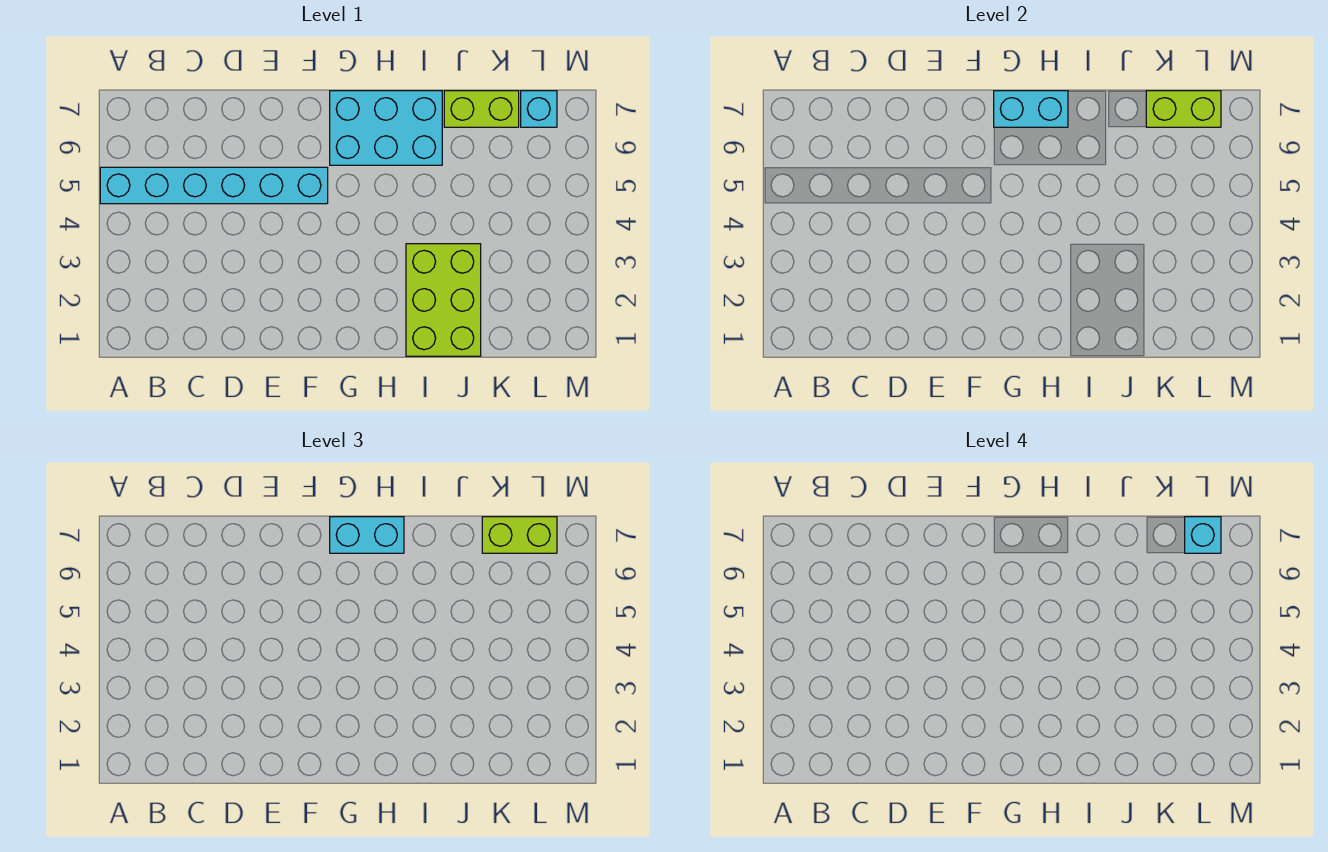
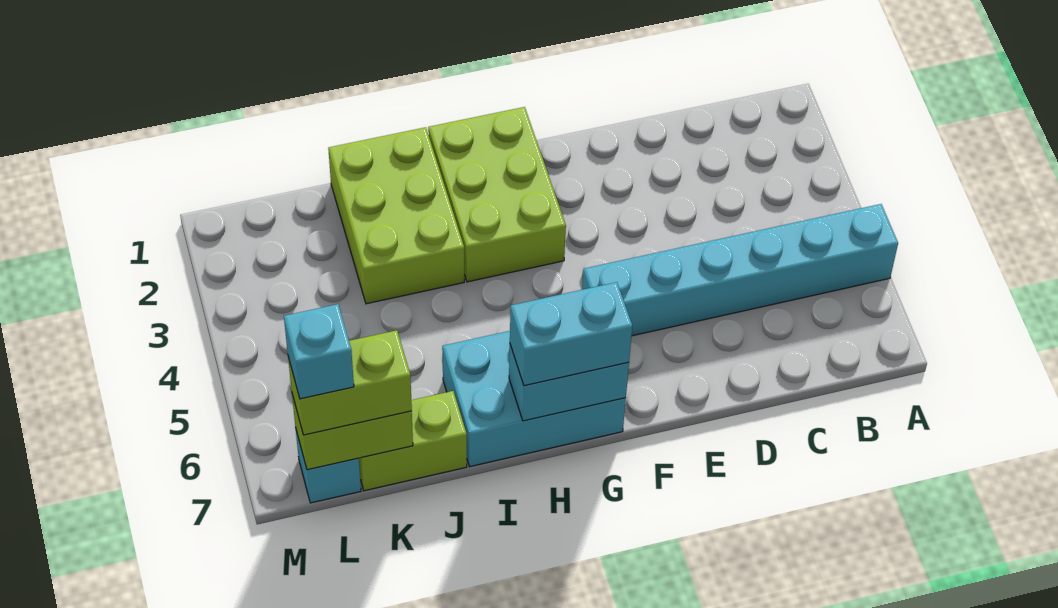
none -> lime 2x3 brick [428,107,566,282]

